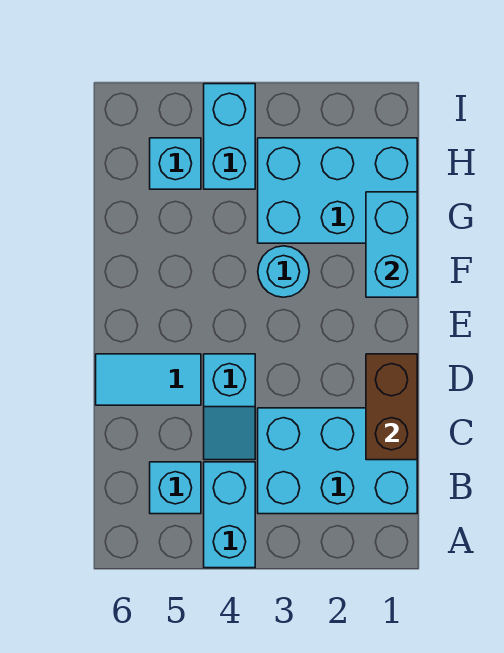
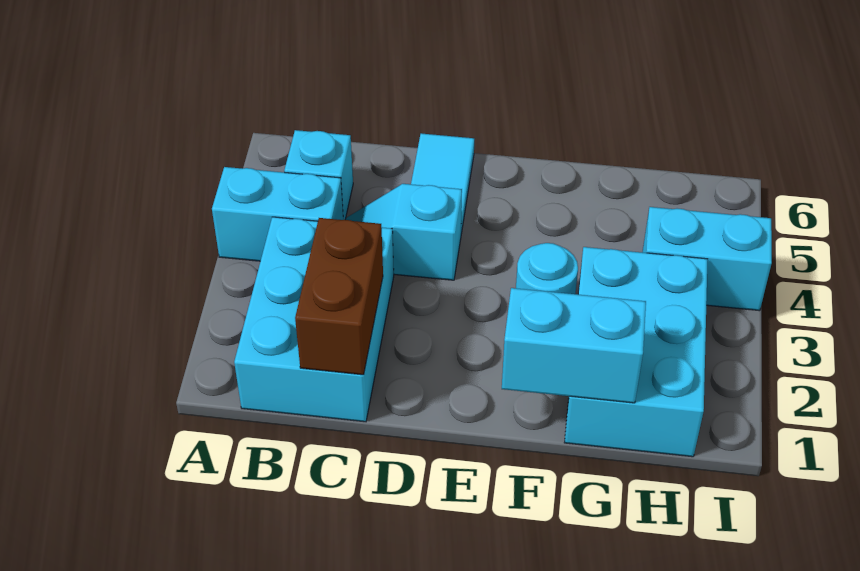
brown 1x2 brick [366,354,417,460] -> brown 1x2 brick turned to [295,218,383,375]
cyan 1x1 brick [150,138,201,189] -> none

